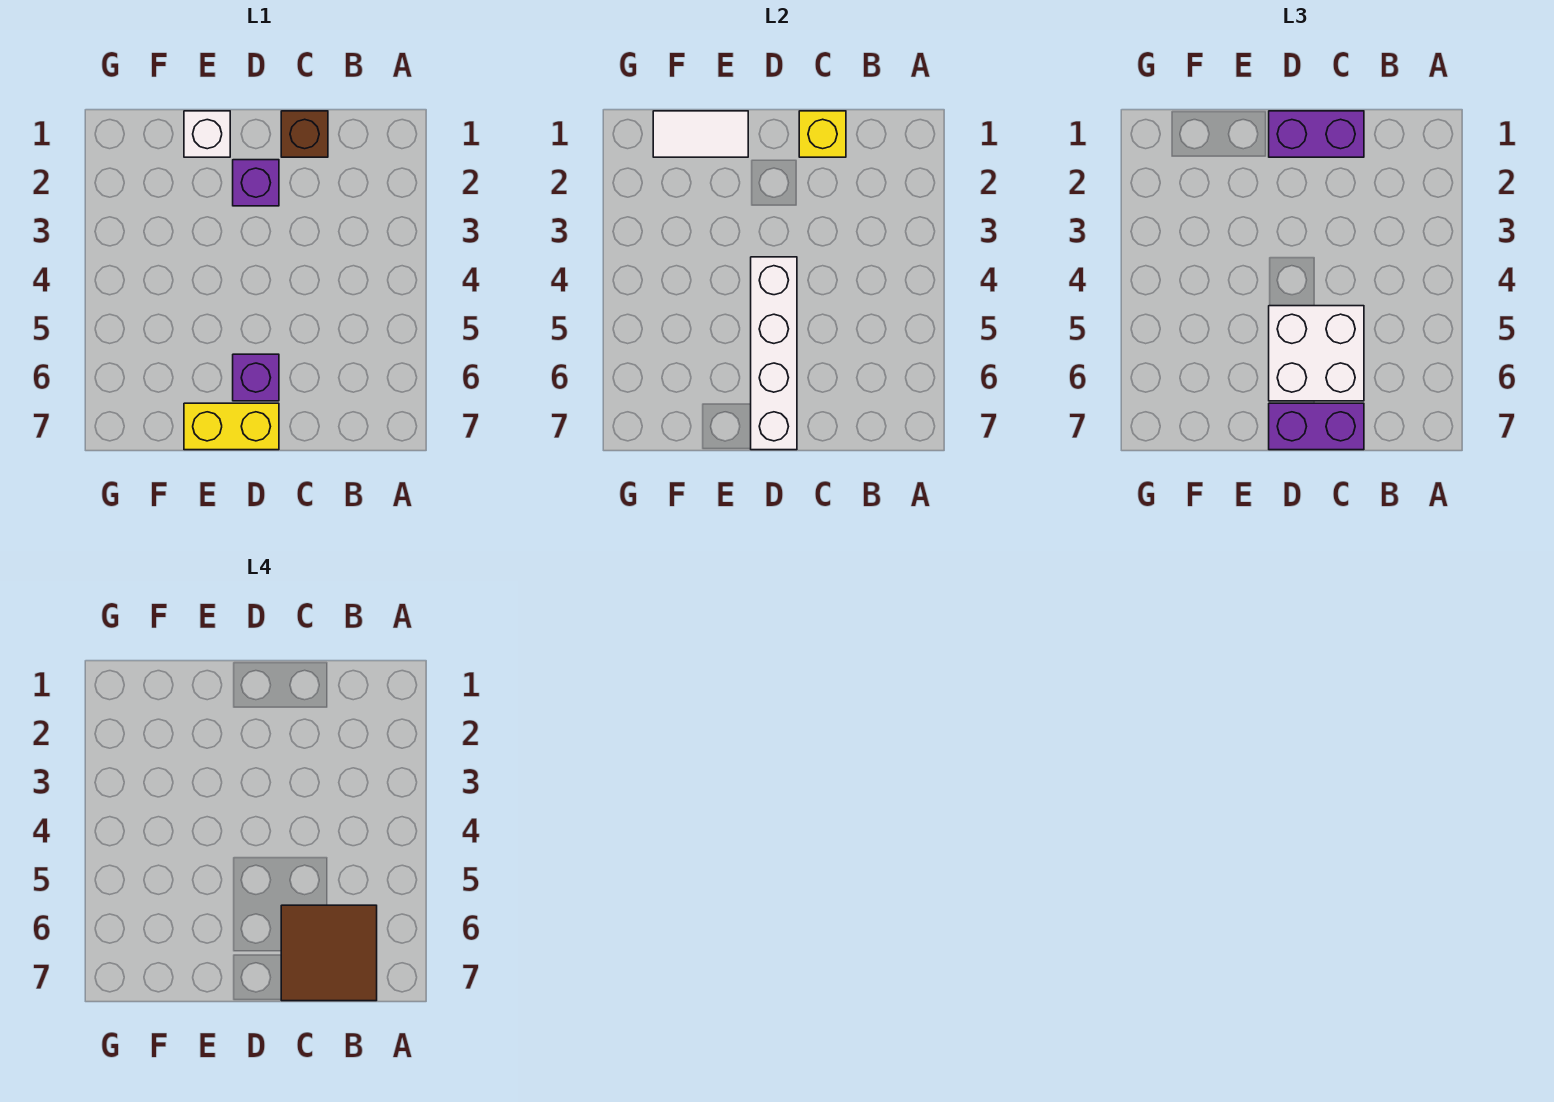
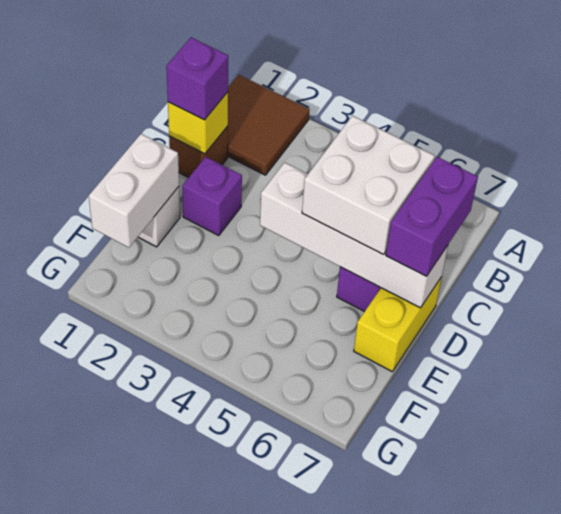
brown 2x2 tile [281,905,377,1001] -> brown 2x2 tile moved to [227,75,310,175]
purple 1x2 brick [1269,111,1364,157] -> purple 1x1 brick [166,38,228,120]
white 1x2 tile [653,111,748,157] -> white 1x2 brick [89,134,179,248]

